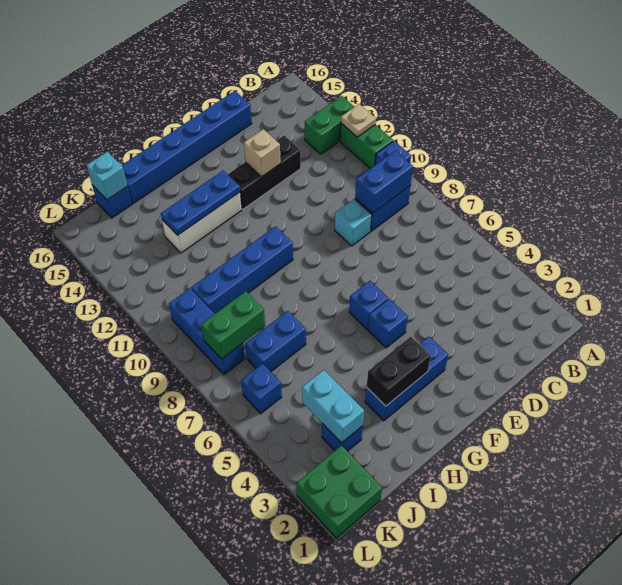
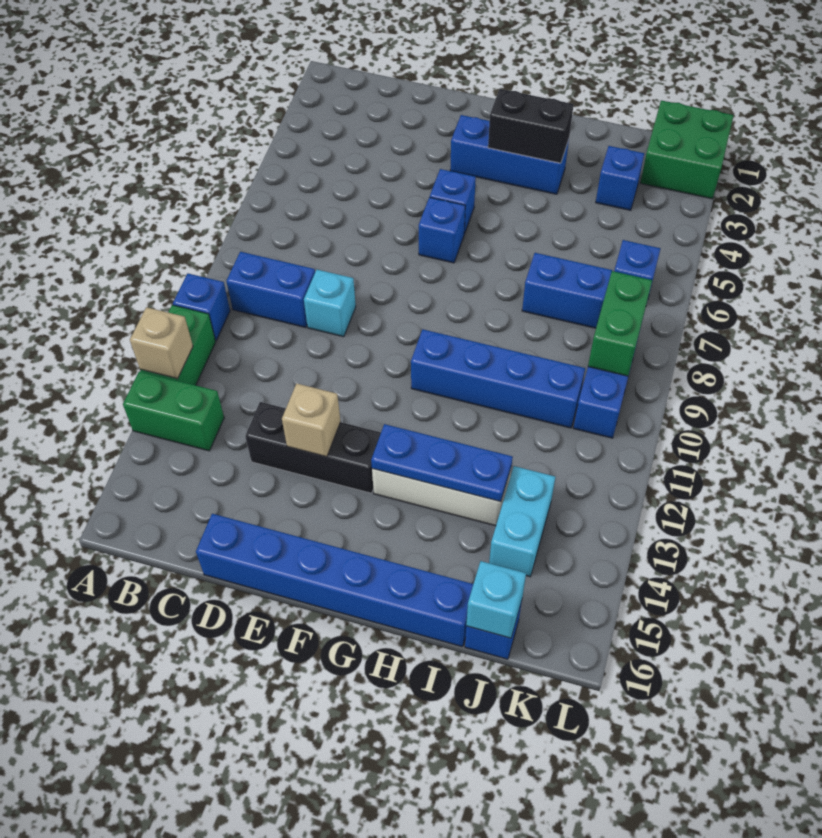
tan 1x1 plate [341,104,376,137] -> tan 1x1 brick [130,307,193,379]
blue 1x2 brick [355,151,413,213] -> none
cyan 1x2 brick [302,370,364,443] -> cyan 1x2 brick moved to [489,466,555,577]
green 1x2 brick [201,291,265,359] -> green 1x2 brick turned to [588,271,652,376]

